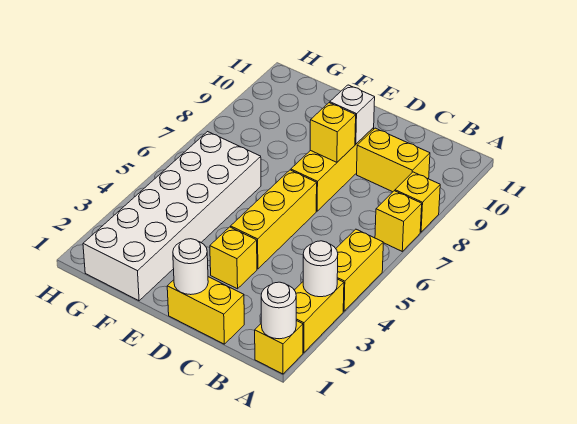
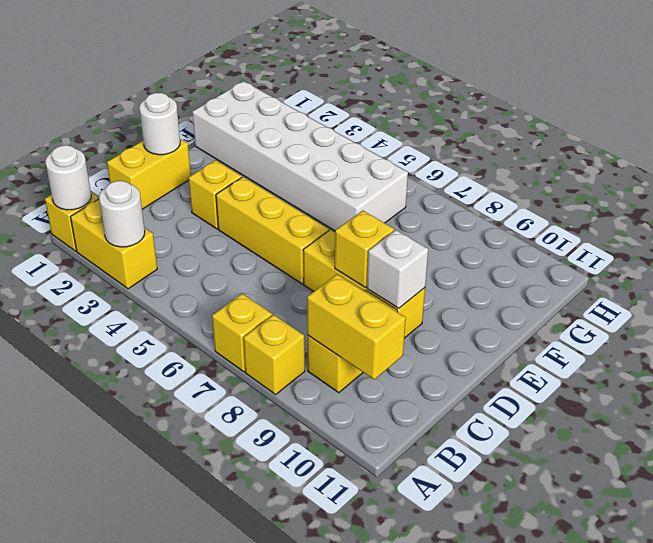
yellow 1x2 brick [336,229,383,311] -> yellow 1x2 brick moved to [307,274,406,380]

